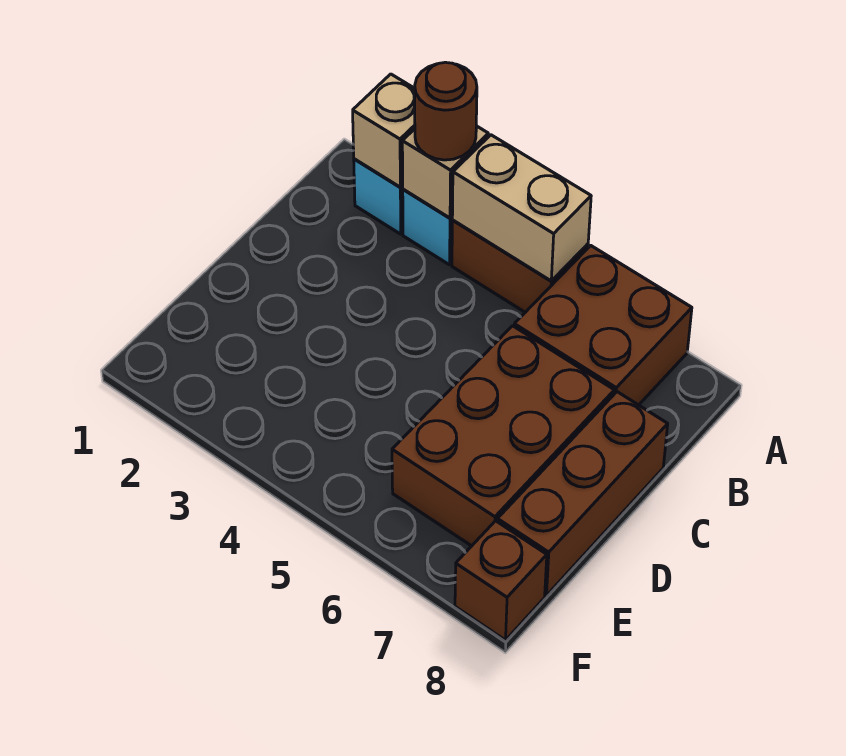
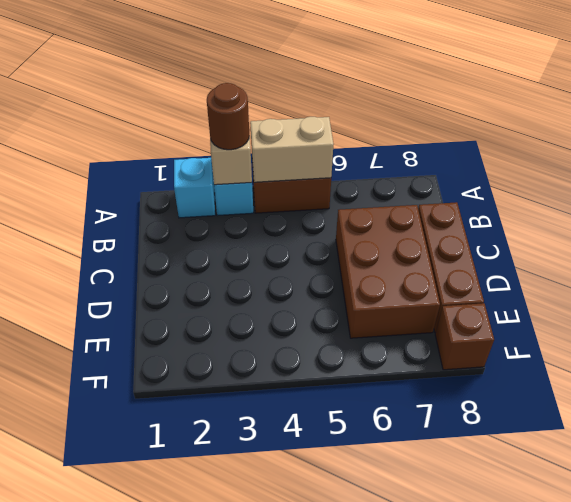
tan 1x1 brick [353,74,415,187] -> none
brown 2x2 brick [514,246,692,405] -> none

